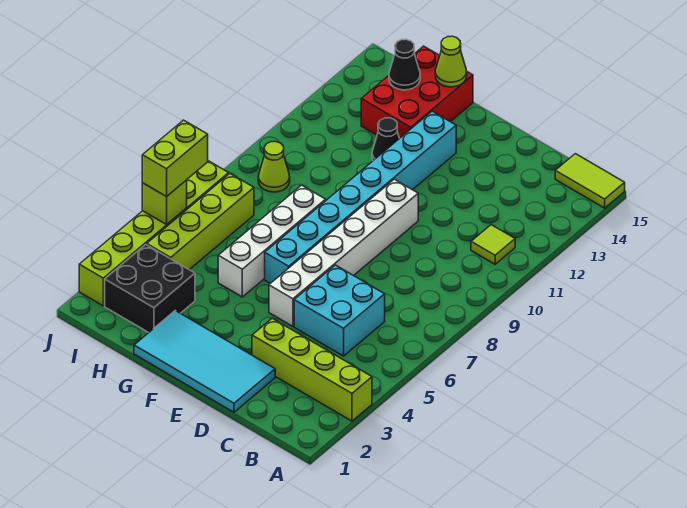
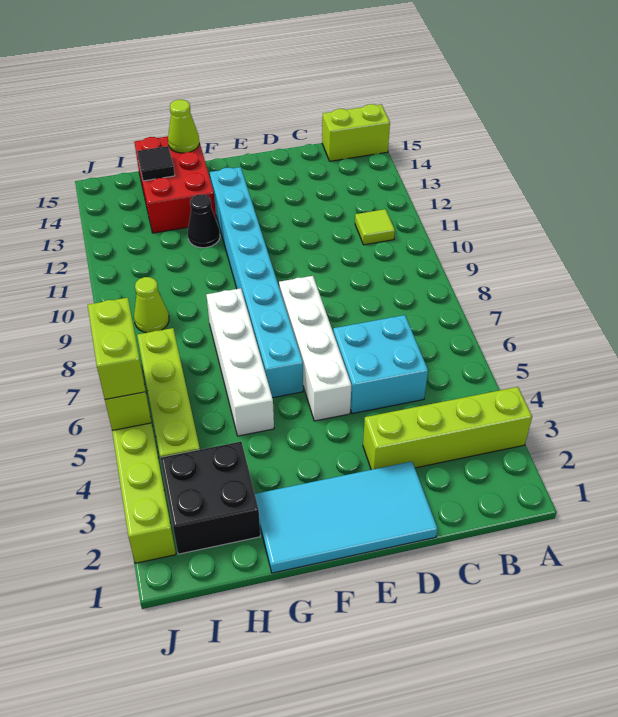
lime 1x2 tile [555,154,625,208] -> lime 1x2 brick [322,104,390,161]
white 1x6 brick [269,179,418,326] -> white 1x4 brick [279,276,351,421]
black 1x1 cone [389,39,420,90] -> black 1x1 tile [137,146,175,181]

